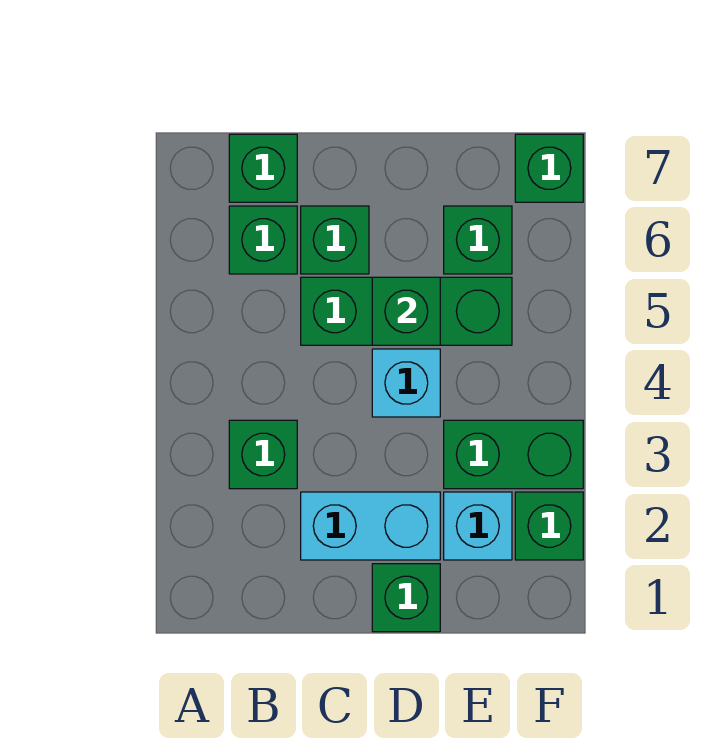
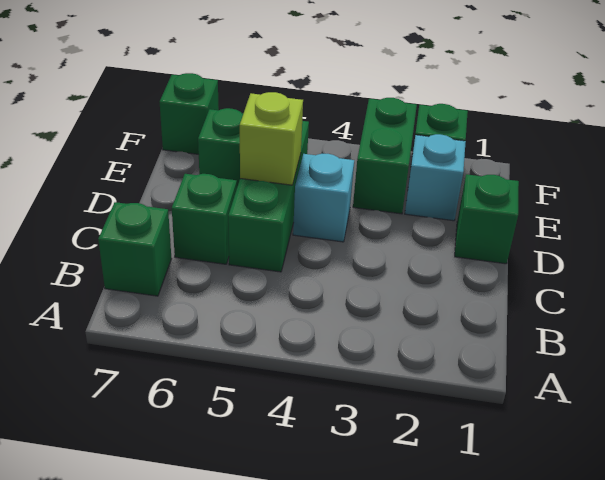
green 1x1 brick [229,420,297,489] -> none
green 1x1 brick [229,206,297,274] -> none
cyan 1x2 brick [301,492,440,560] -> none
green 1x1 brick [372,277,440,345] -> lime 1x1 brick [240,92,303,185]

